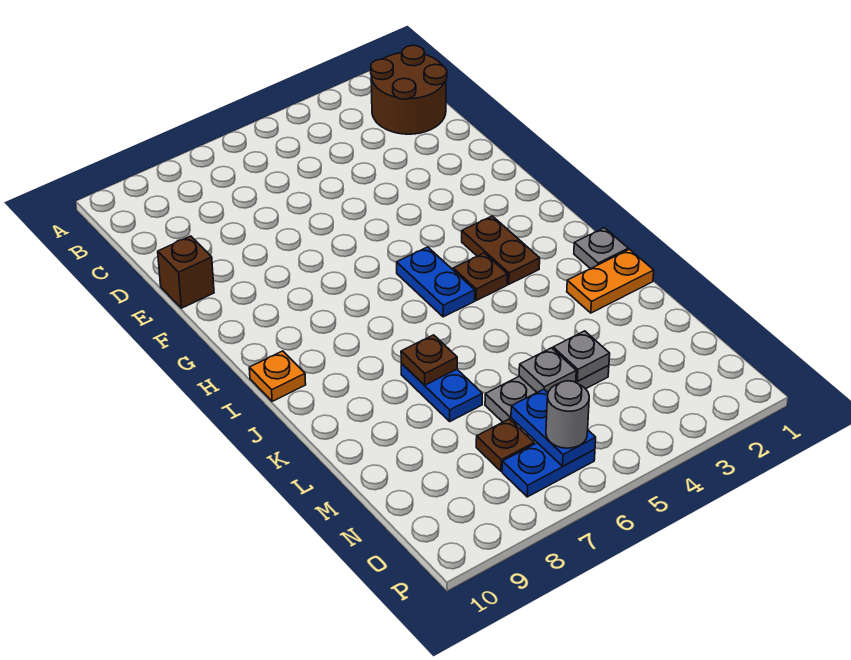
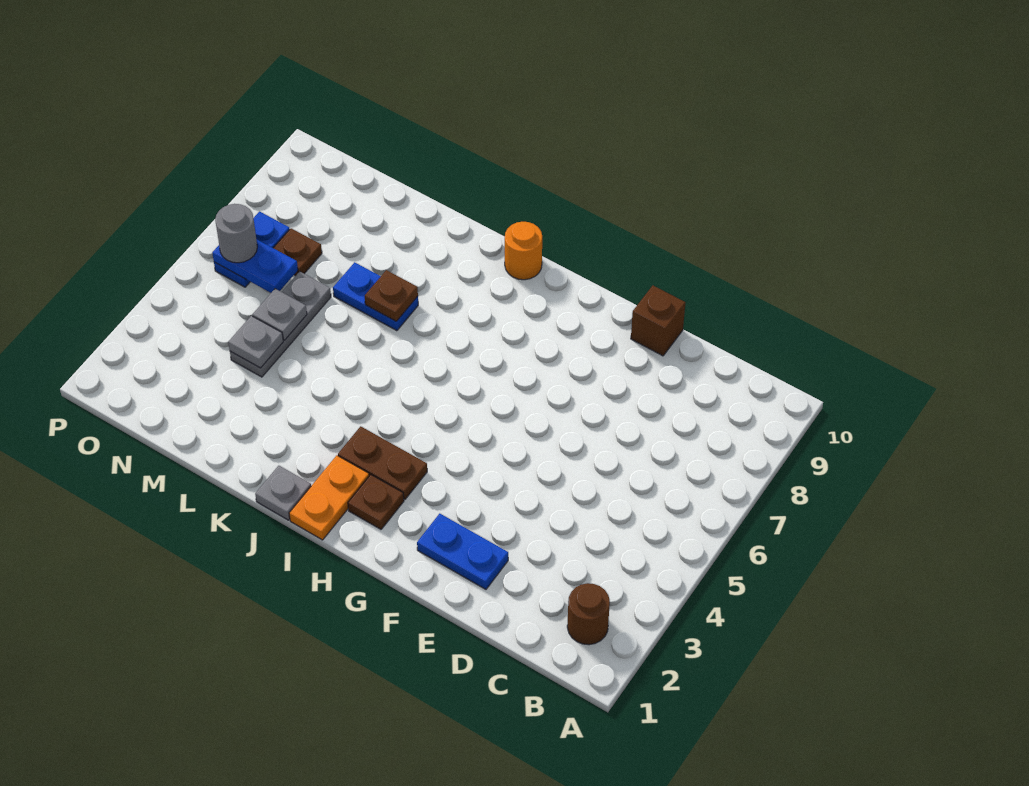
brown 2x2 round brick [371,45,447,134] -> brown 1x1 round brick [567,583,610,645]
blue 1x2 plate [397,247,475,317] -> blue 1x2 plate moved to [417,514,508,589]
brown 1x1 plate [453,253,507,301] -> brown 1x1 plate moved to [348,475,404,529]
orange 1x1 plate [249,351,306,401] -> orange 1x1 round brick [505,222,542,280]
orange 1x2 plate [567,249,654,313] -> orange 1x2 plate moved to [289,455,369,540]

